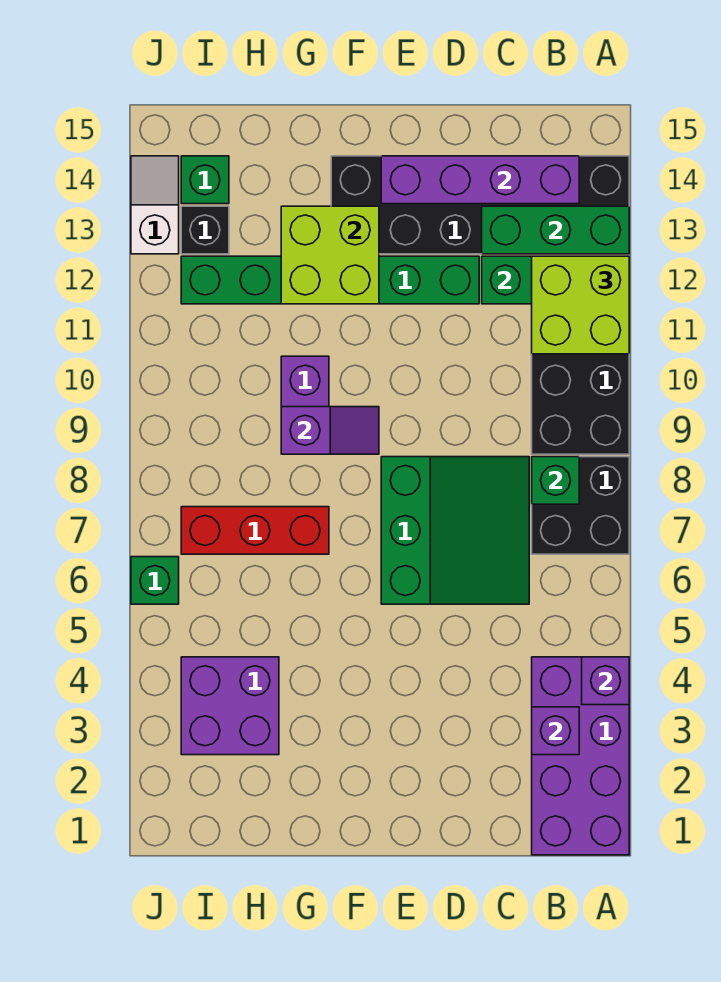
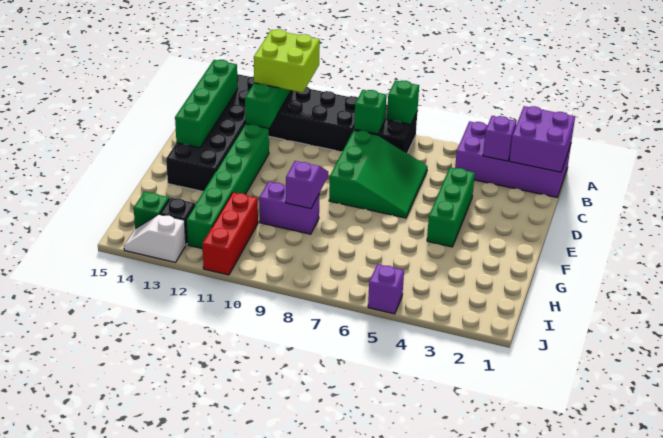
purple 1x1 brick [582,657,629,705] -> purple 1x1 brick moved to [368,264,404,314]
green 1x3 brick [482,206,629,254] -> green 1x3 brick moved to [427,167,475,247]
purple 1x4 brick [381,156,579,204] -> green 1x4 brick [175,60,238,148]
green 3x3 slope [381,457,529,604] -> green 3x3 slope turned to [329,130,428,218]
lime 2x2 brick [281,206,379,304] -> none
red 1x3 brick [181,507,329,554] -> red 1x3 brick moved to [202,193,258,275]
purple 2x2 brick [181,657,279,755] -> purple 2x2 brick moved to [509,106,575,172]
green 1x1 brick [131,557,179,604] -> green 1x1 brick moved to [387,80,419,124]

